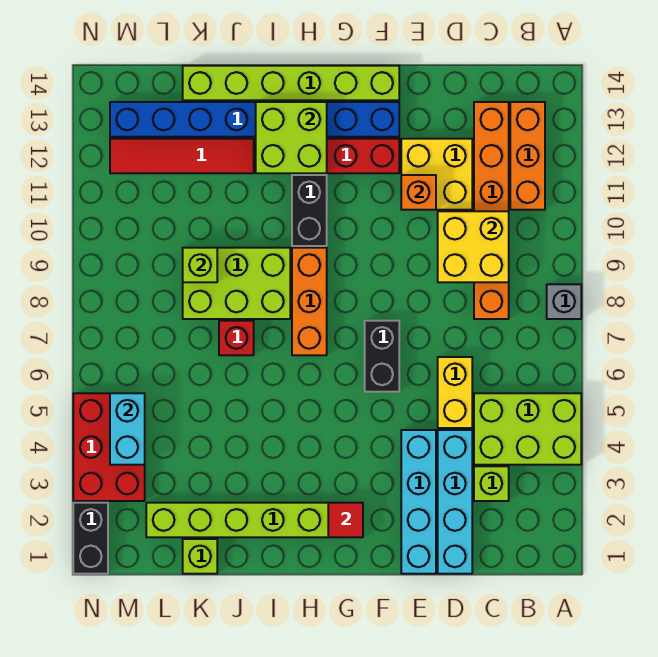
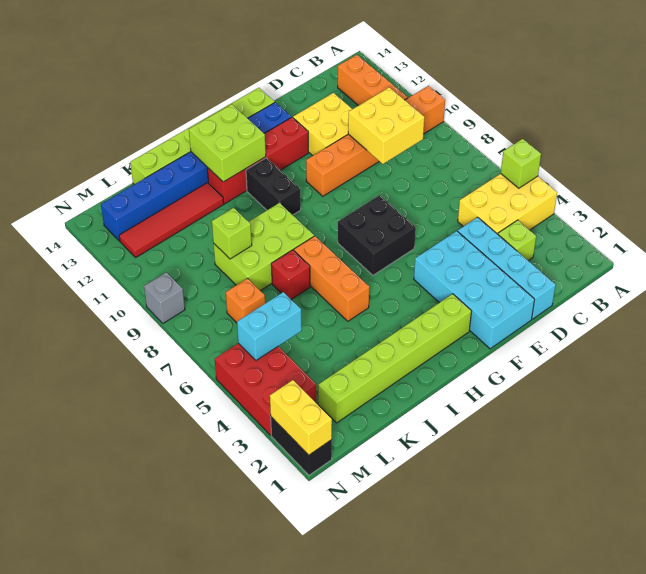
lime 2x3 brick [474,393,581,465] -> yellow 2x3 brick [458,174,557,234]
grey 1x1 brick [547,284,581,319] -> grey 1x1 brick moved to [144,272,185,323]
orange 1x6 brick [474,102,509,319] -> orange 1x6 brick turned to [306,86,445,196]
yellow 1x2 brick [438,357,472,428] -> yellow 1x2 brick moved to [270,380,332,455]
cyan 1x4 brick [401,430,436,574] -> cyan 2x4 brick [414,231,535,349]
orange 1x1 brick [401,175,436,210] -> orange 1x1 brick moved to [226,279,265,323]
black 1x2 brick [365,321,399,392] -> black 2x2 brick [338,195,416,275]
red 1x1 tile [328,503,363,537] -> none
orange 1x3 brick [292,248,327,355] -> orange 1x3 brick moved to [294,236,369,321]
lime 1x1 brick [183,539,217,574] -> lime 1x1 brick moved to [501,139,541,188]
cyan 1x2 brick [110,393,145,465] -> cyan 1x2 brick turned to [237,292,302,360]

